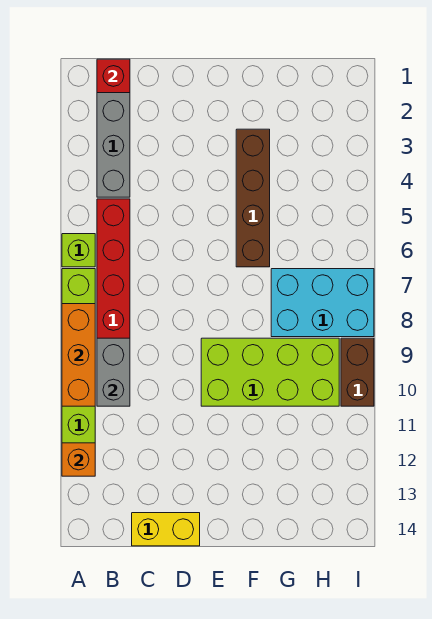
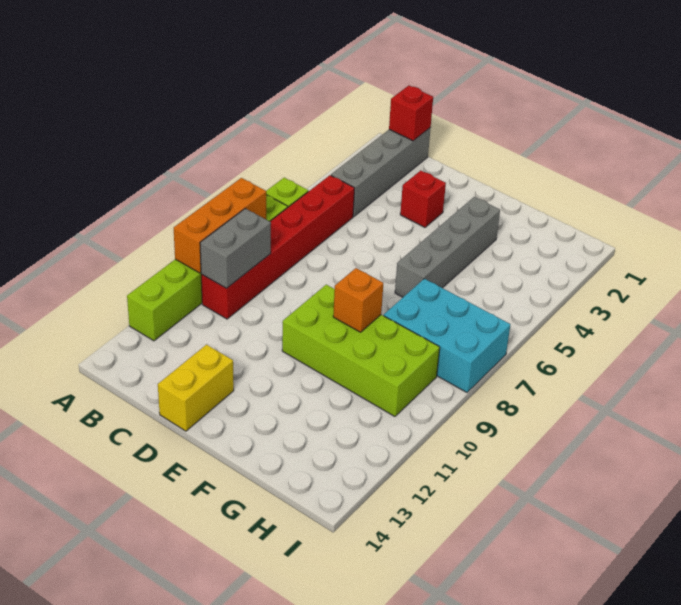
orange 1x1 brick [62,443,95,476] -> orange 1x1 brick moved to [333,268,383,332]
yellow 1x2 brick [132,513,200,546] -> yellow 1x2 brick turned to [158,345,234,431]
none -> red 1x1 brick [400,170,446,227]
brown 1x4 brick [236,129,270,267] -> grey 1x4 brick [395,197,500,297]
brown 1x2 brick [341,338,374,406] -> none

